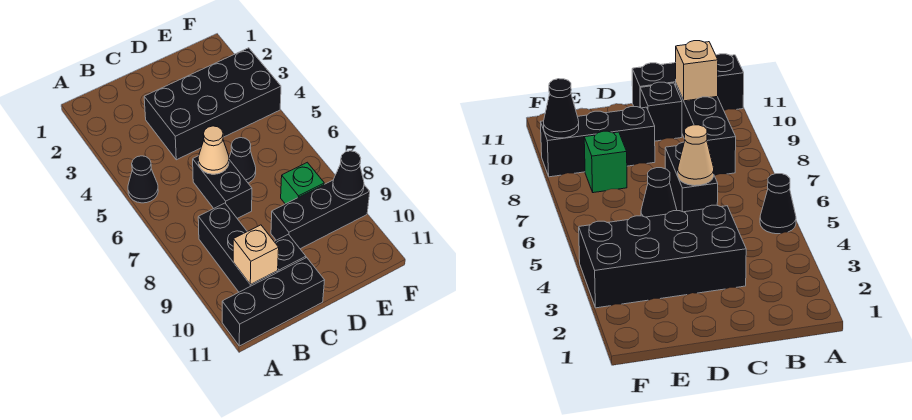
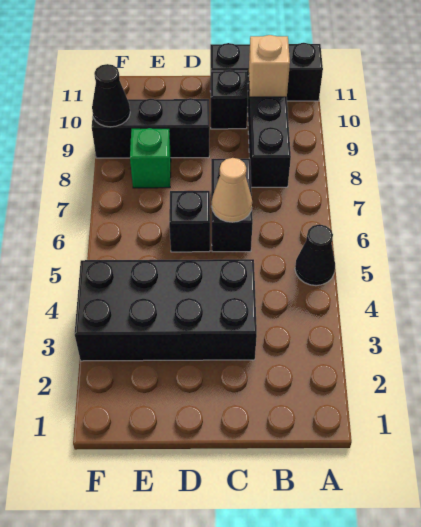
black 1x1 cone [229,138,256,183] -> black 1x1 brick [169,191,210,252]

